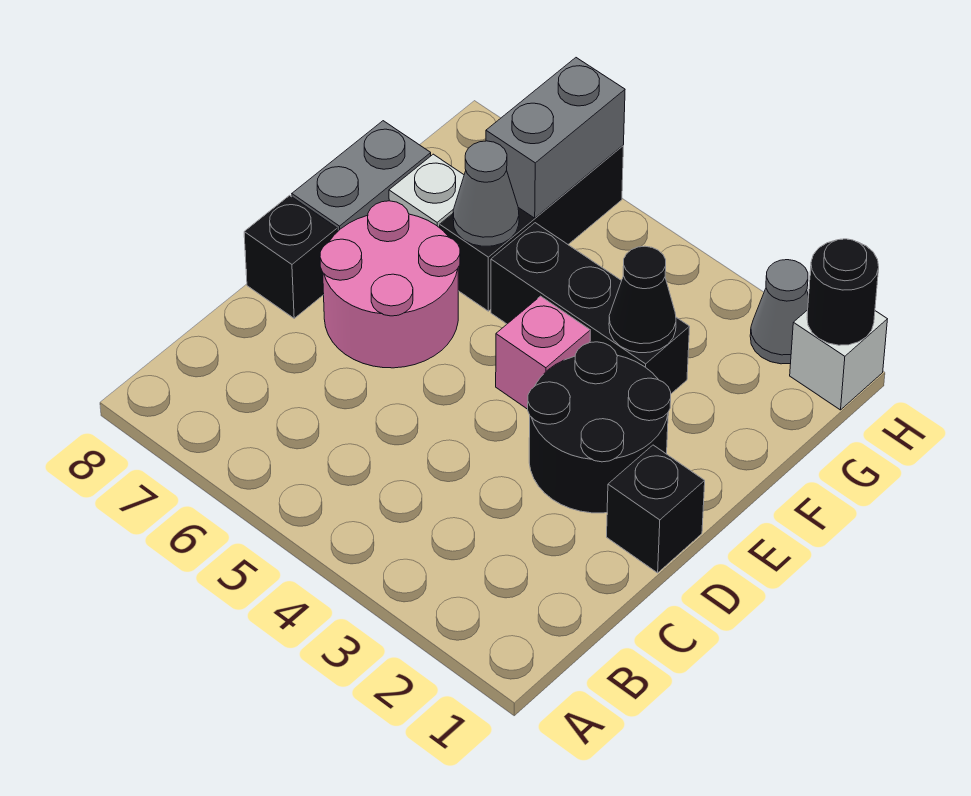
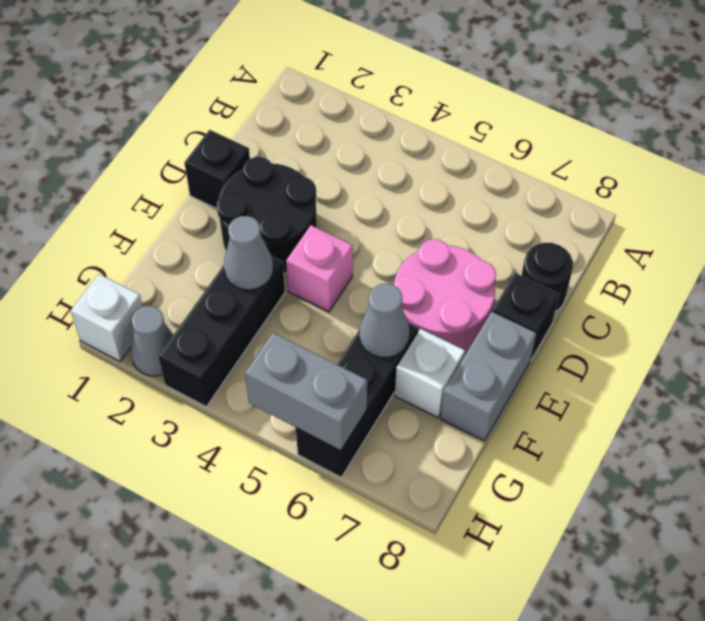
black 1x3 brick [491,223,690,394] -> black 1x3 brick turned to [158,256,285,407]
black 1x1 cone [609,246,676,353] -> grey 1x1 cone [224,216,273,290]
grey 1x2 brick [486,58,625,218] -> grey 1x2 brick turned to [245,333,367,451]
black 1x1 round brick [807,239,879,345] -> black 1x1 round brick moved to [521,243,573,312]

